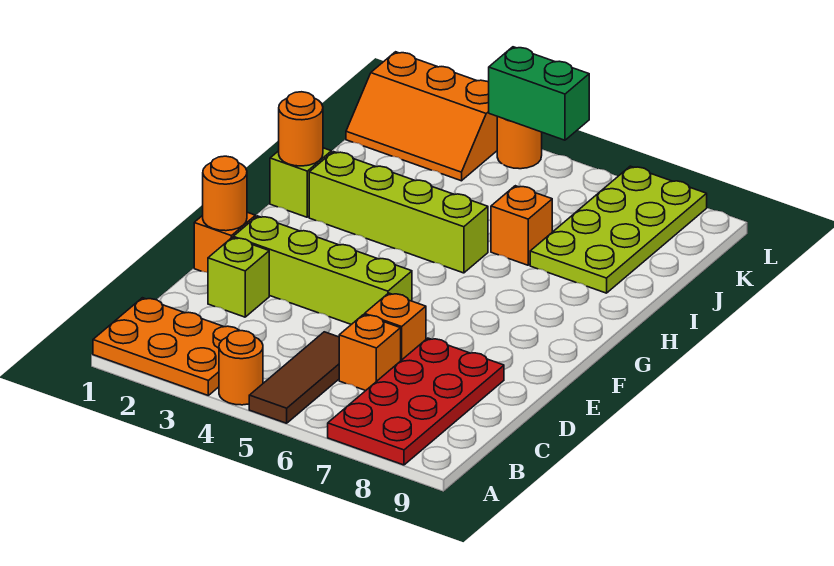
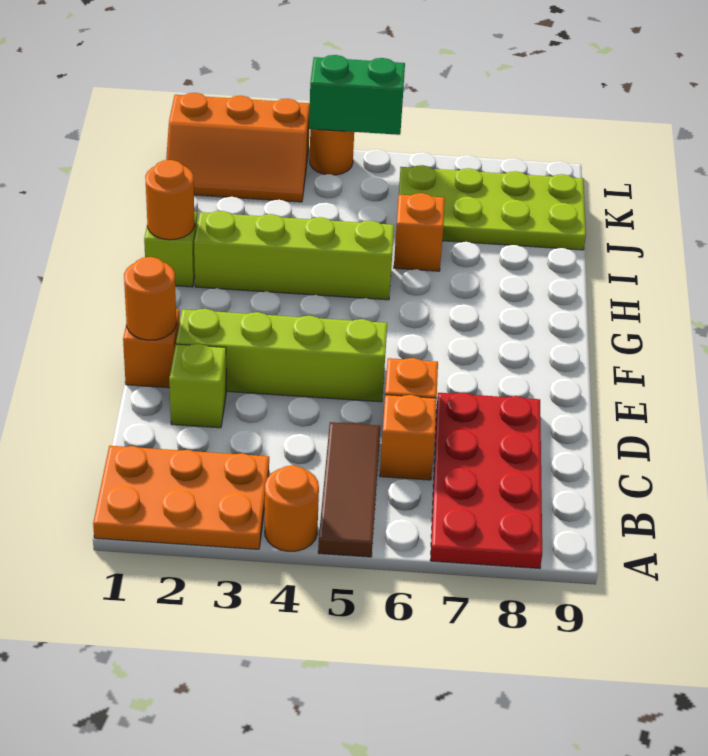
lime 2x4 plate [530,166,707,293] -> lime 2x4 plate turned to [399,165,586,250]

